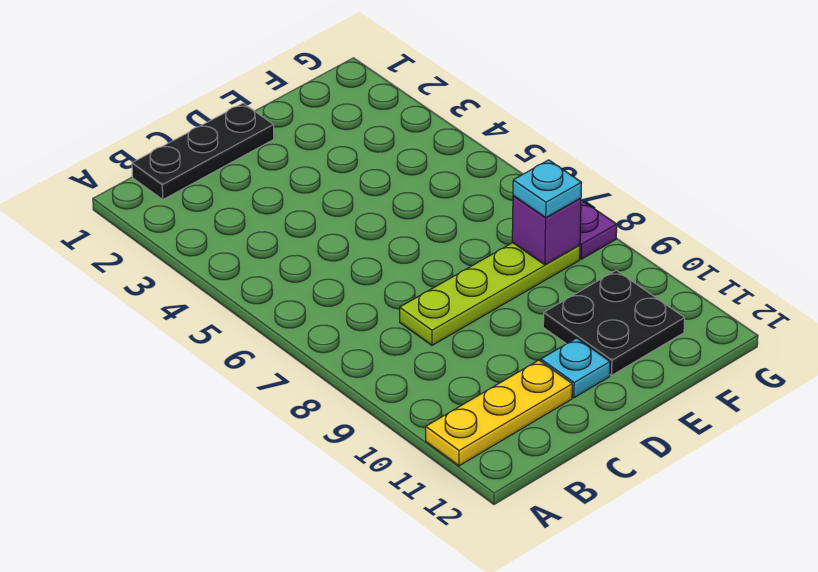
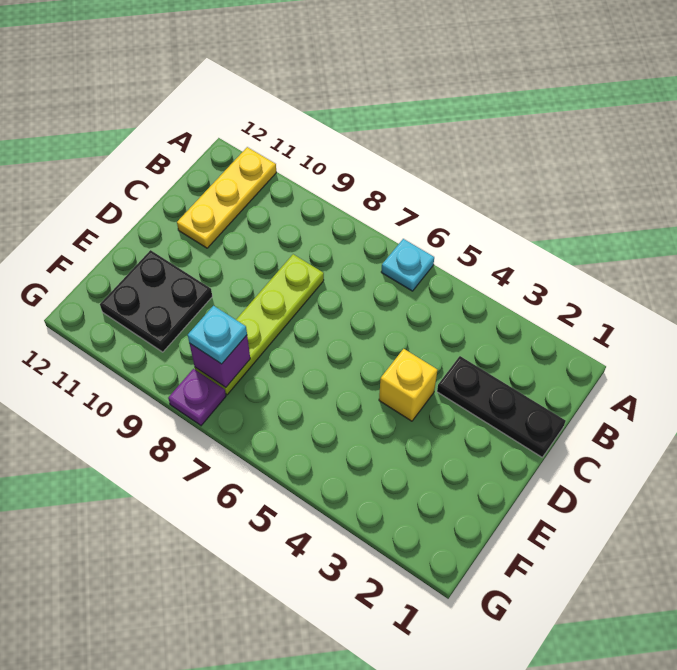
black 1x3 plate [132,103,274,199] -> black 1x3 plate turned to [437,356,566,458]
none -> yellow 1x1 brick [379,349,437,421]
cyan 1x1 plate [541,338,610,398] -> cyan 1x1 plate moved to [381,239,434,291]

